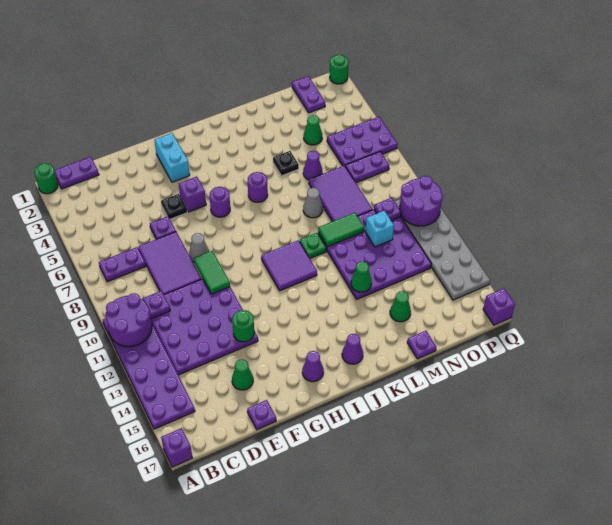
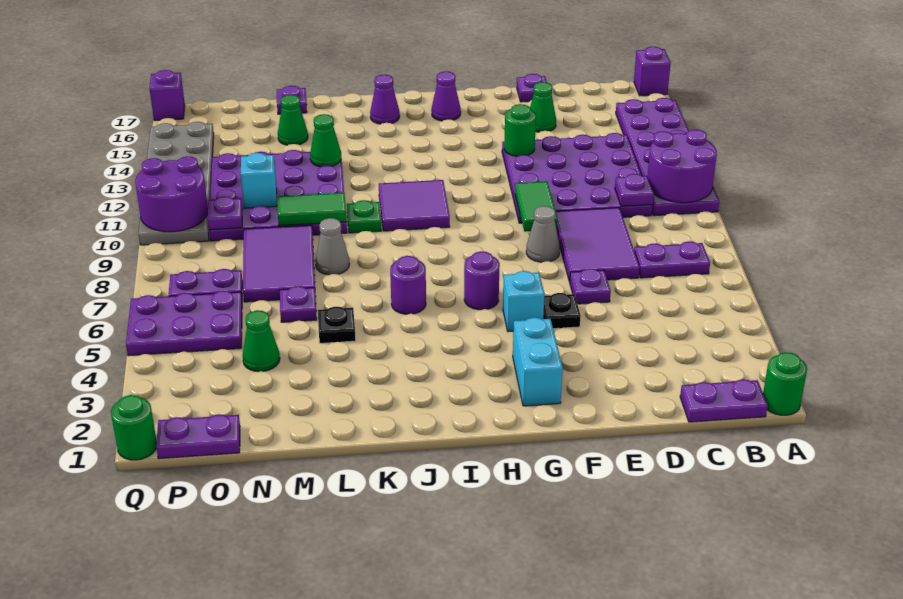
purple 1x1 brick [179,177,206,212] -> cyan 1x1 brick [503,271,544,332]
purple 1x1 cone [303,151,322,180] -> purple 1x1 plate [280,286,317,322]
purple 1x2 plate [292,76,325,113] -> purple 1x2 plate turned to [156,414,240,459]

